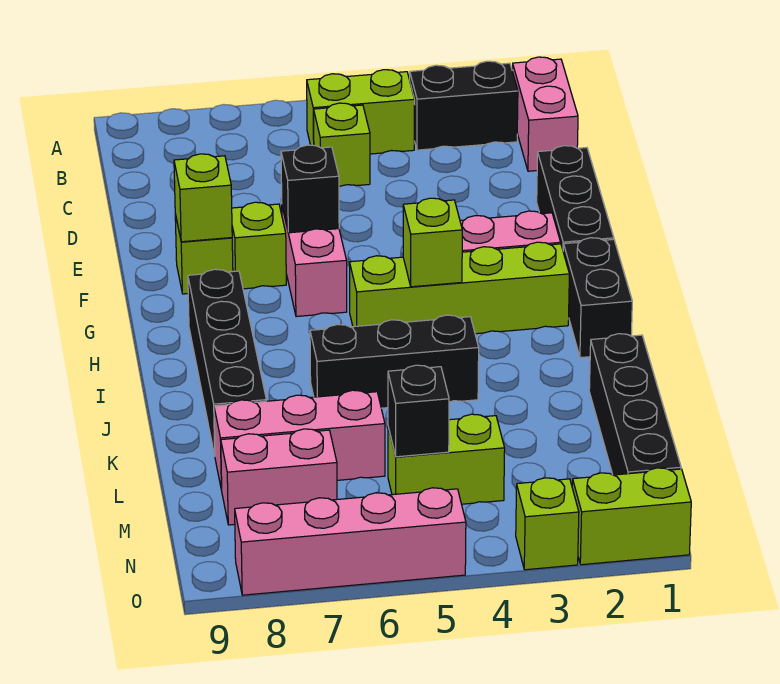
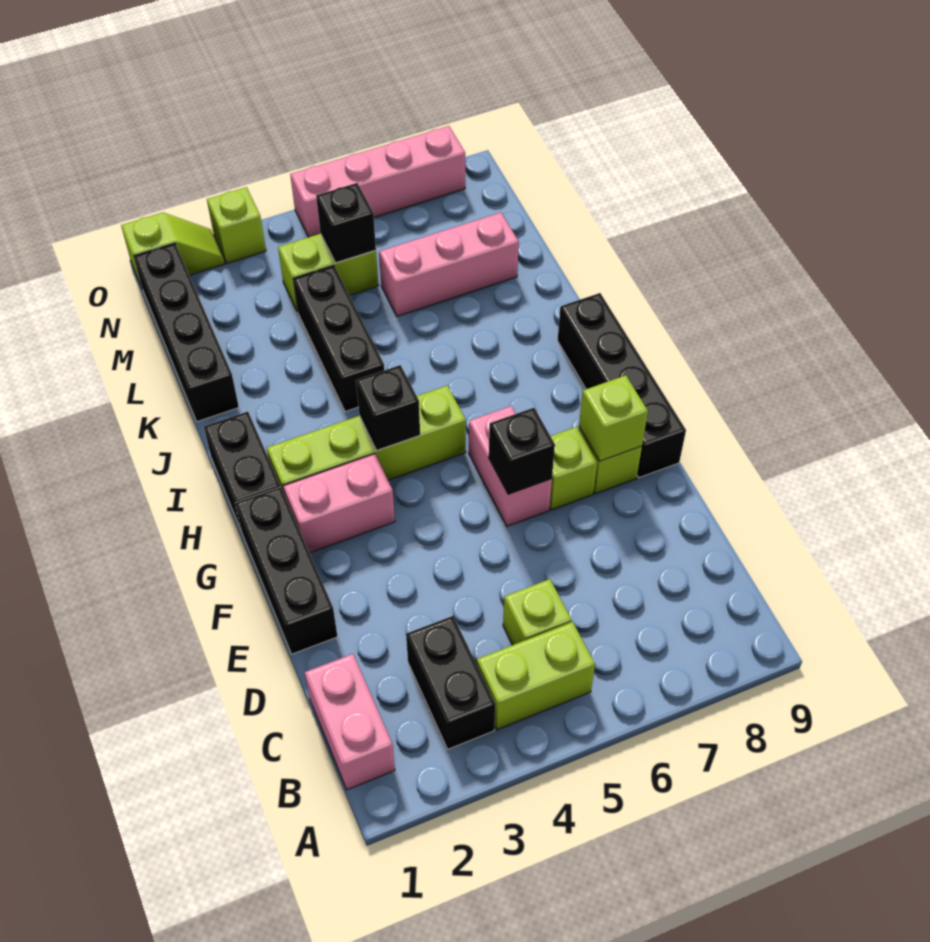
black 1x2 brick [410,61,518,150] -> black 1x2 brick turned to [406,616,495,749]
lime 1x1 brick [403,198,462,287] -> black 1x1 brick [356,365,420,450]
black 1x4 brick [188,269,266,455] -> black 1x4 brick moved to [558,293,686,478]
black 1x3 brick [310,315,479,408] -> black 1x3 brick turned to [293,266,384,412]
pink 1x2 brick [221,429,337,525] -> none
lime 1x2 brick [572,468,691,565] -> lime 1x2 slope [121,212,225,287]

